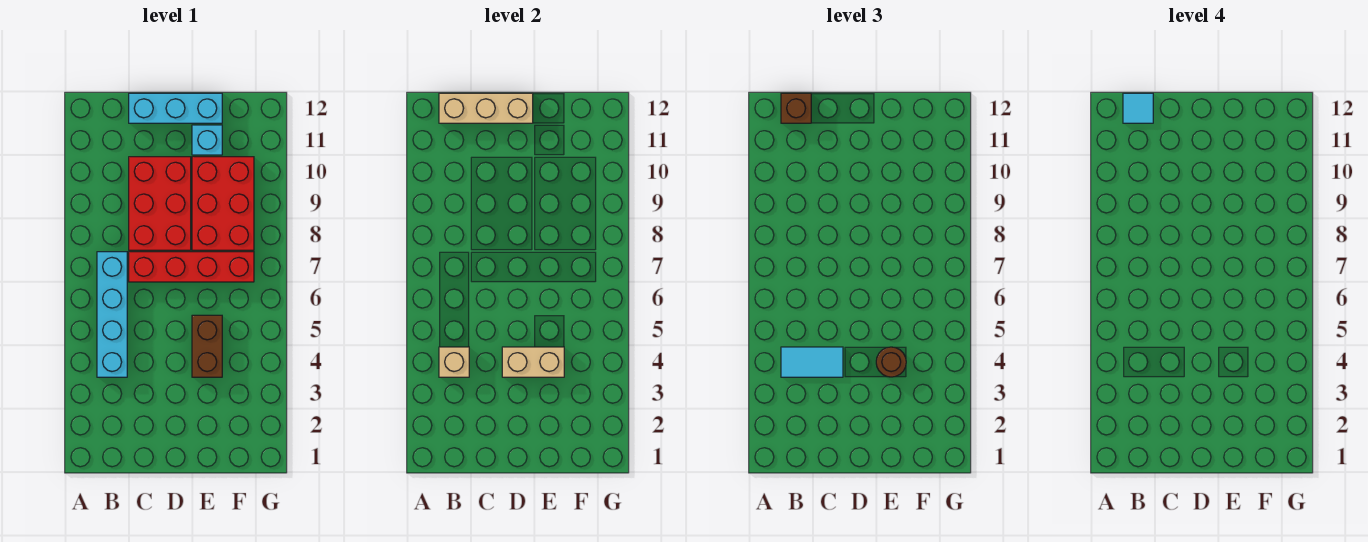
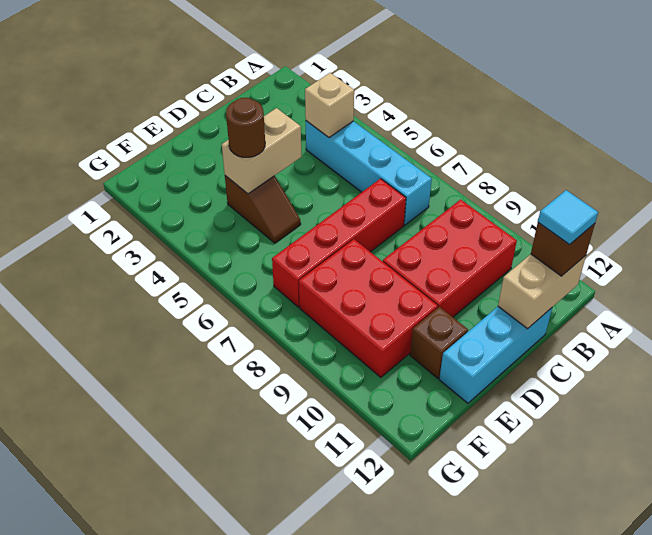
cyan 1x2 tile [781,347,843,377] -> none
tan 1x3 brick [439,93,533,123] -> tan 1x2 brick [498,254,586,329]
red 2x3 brick [129,157,191,250] -> red 2x3 brick turned to [383,199,517,317]
brown 1x2 brick [192,315,222,377] -> brown 1x2 slope [225,176,301,243]
cyan 1x1 brick [192,125,222,155] -> brown 1x1 brick [410,307,468,378]

